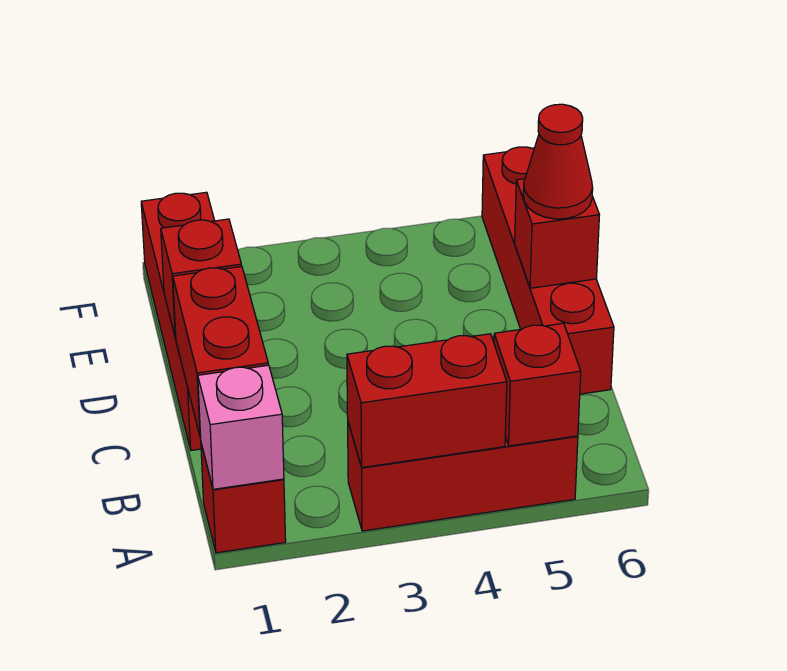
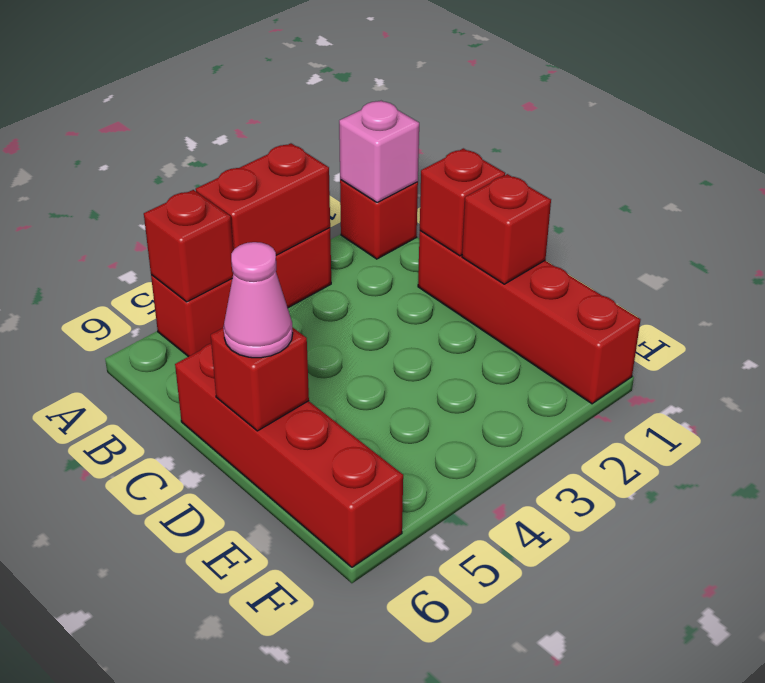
red 1x2 brick [173,267,268,438] -> red 1x1 brick [420,148,505,256]
red 1x1 cone [523,104,593,219] -> pink 1x1 cone [223,242,293,358]

